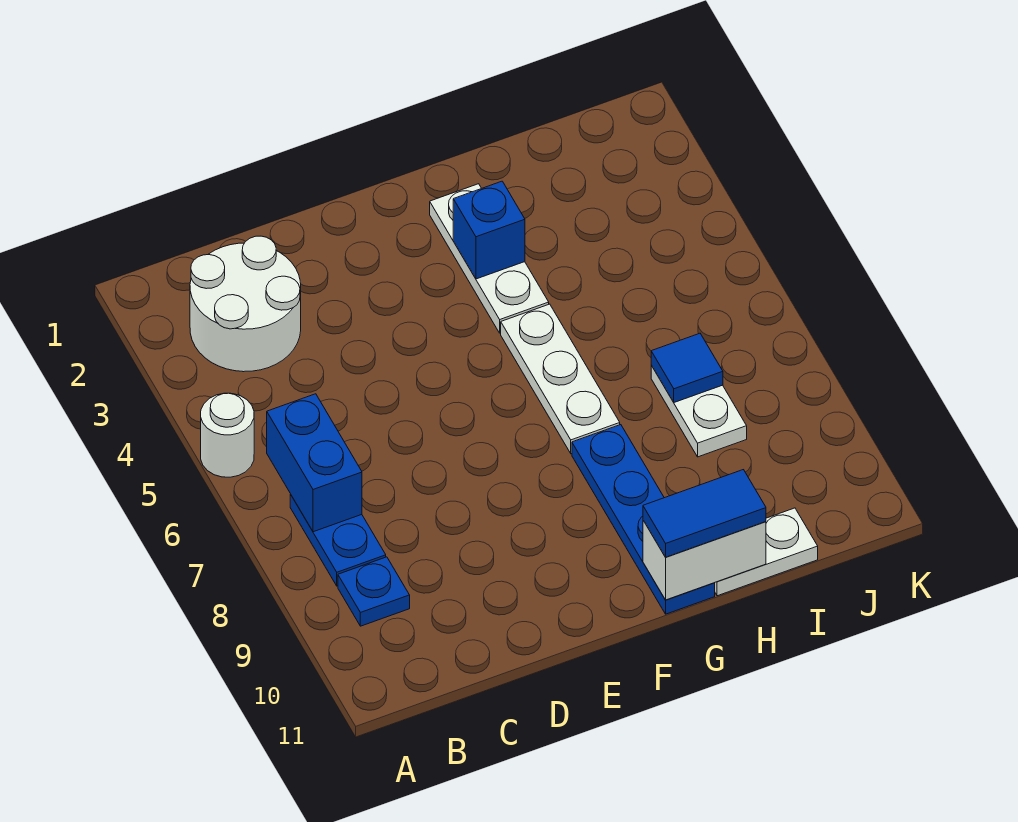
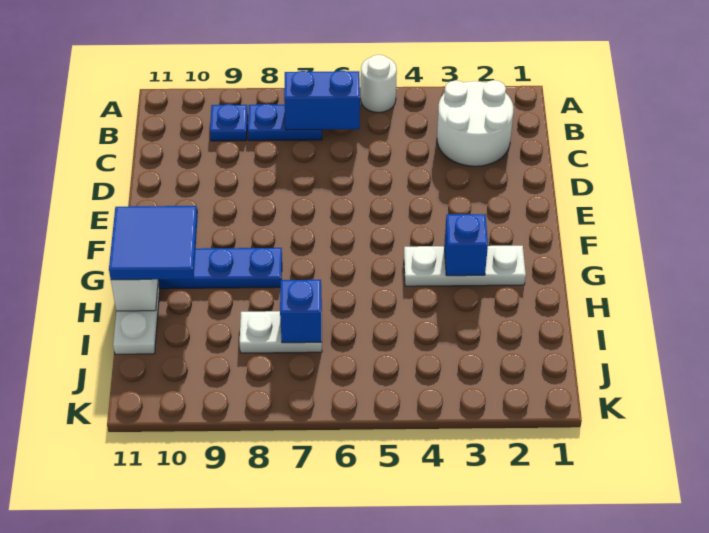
white 1x3 plate [501,304,620,454] -> none
blue 1x2 tile [643,470,766,557] -> blue 2x2 tile [109,206,198,280]
blue 1x1 tile [651,333,723,402] -> blue 1x1 brick [280,280,322,343]

